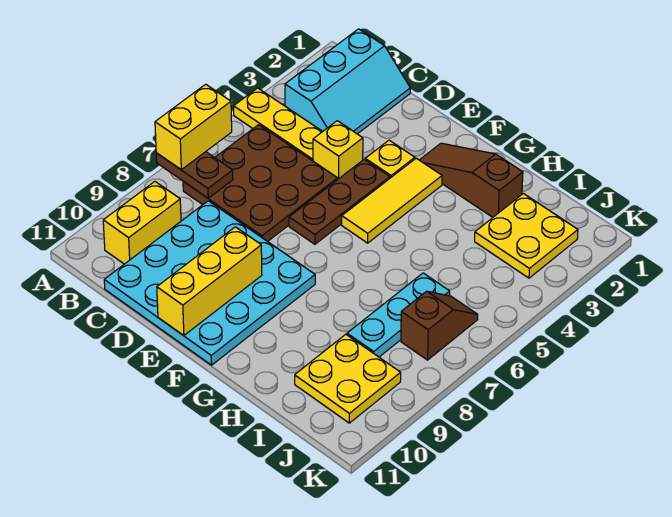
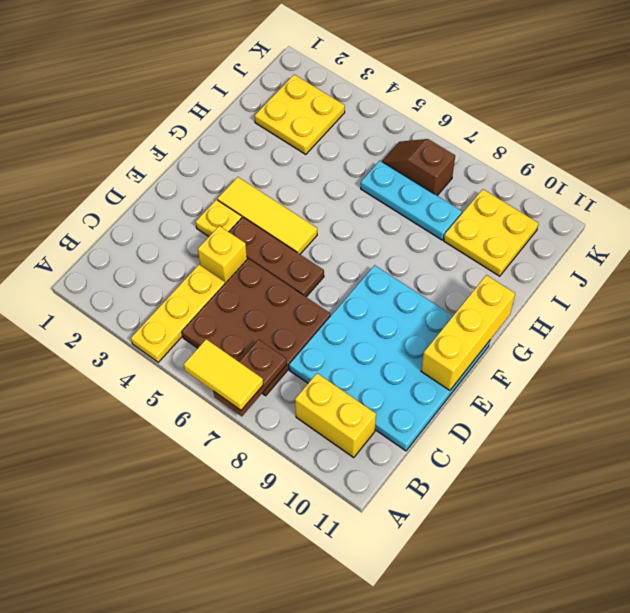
yellow 1x2 brick [155,84,232,170] -> yellow 1x2 tile [184,339,263,410]
cyan 2x3 slope [285,29,410,134] -> none
yellow 1x3 brick [157,227,262,336] -> yellow 1x3 brick turned to [421,275,515,390]
brown 1x3 slope [420,143,523,217] -> none

